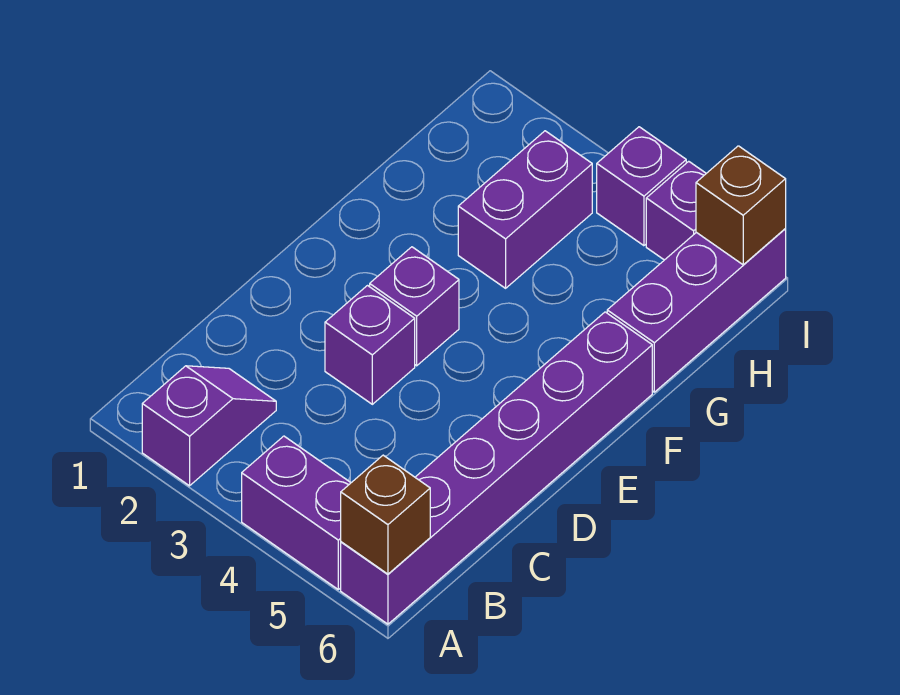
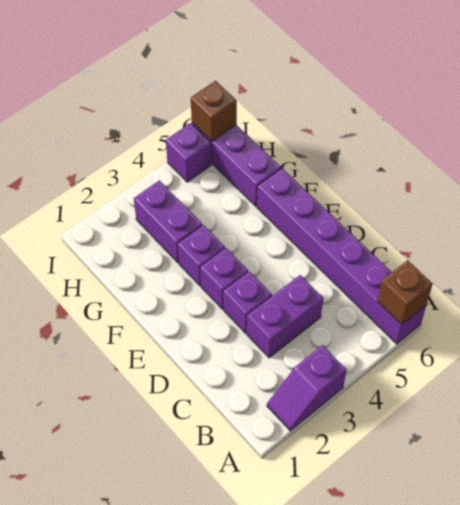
purple 1x2 slope [142,366,276,486] -> purple 1x2 slope turned to [267,345,347,431]
purple 1x2 brick [242,436,351,589] -> purple 1x2 brick moved to [247,275,323,358]
purple 1x1 brick [597,127,686,246] -> purple 1x1 brick moved to [178,225,225,286]

